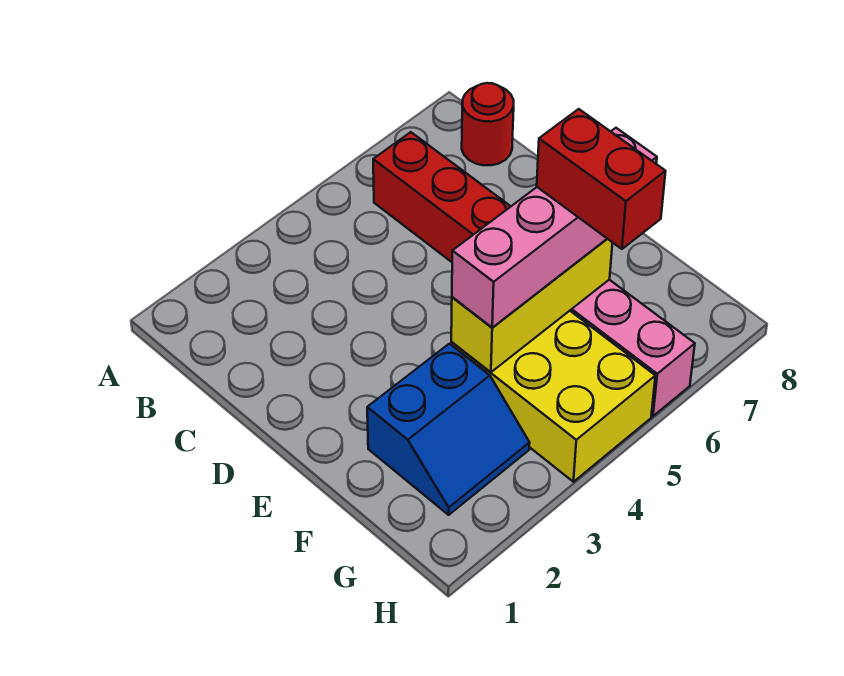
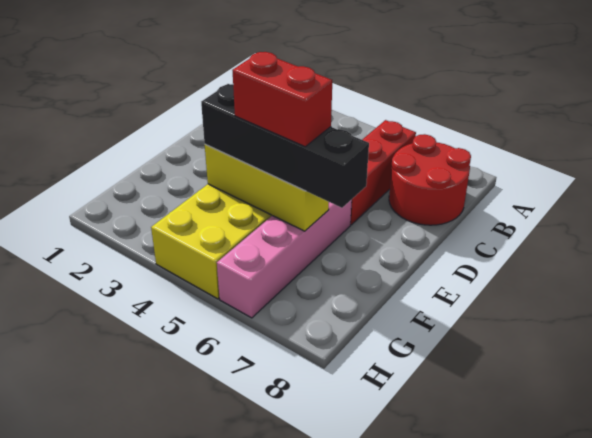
red 1x1 round brick [462,83,514,165] -> red 2x2 round brick [389,134,471,225]
blue 2x2 slope [367,344,530,515] -> none
pink 1x4 brick [452,128,657,327] -> black 1x4 brick [201,84,369,208]
red 1x2 brick [537,109,666,249] -> red 1x2 brick turned to [232,52,332,147]

